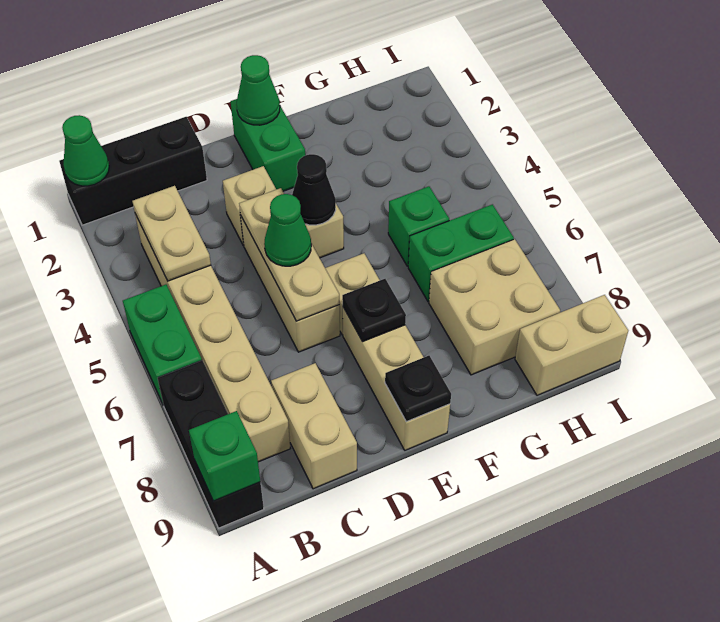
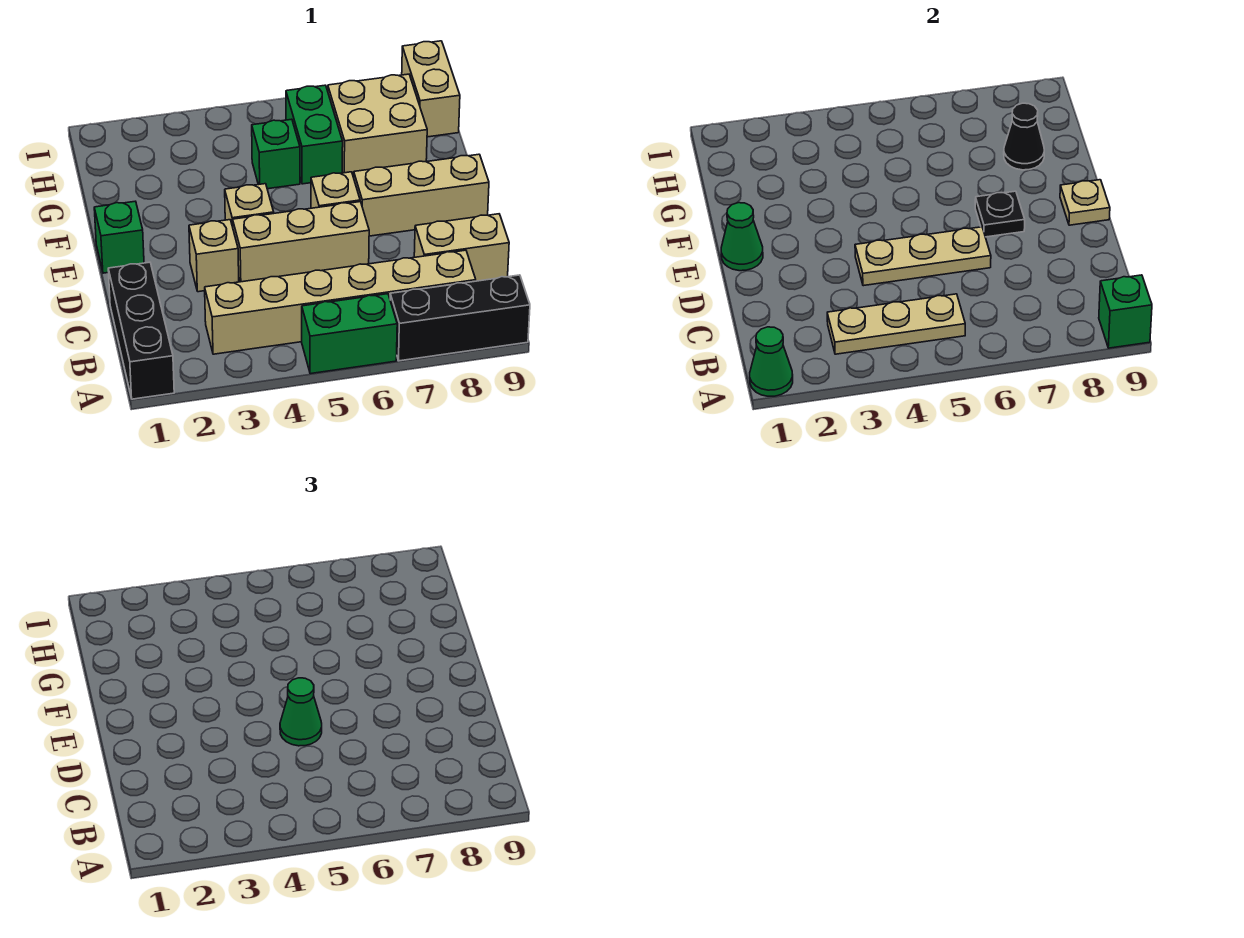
tan 1x2 plate [132,186,211,281] -> tan 1x3 plate [827,294,965,354]
green 1x2 brick [231,99,305,191] -> green 1x1 brick [94,201,144,273]
black 1x1 cone [292,154,336,225] -> black 1x1 cone moved to [1004,103,1044,170]
black 1x1 plate [385,356,451,422] -> tan 1x1 plate [1060,180,1110,225]

